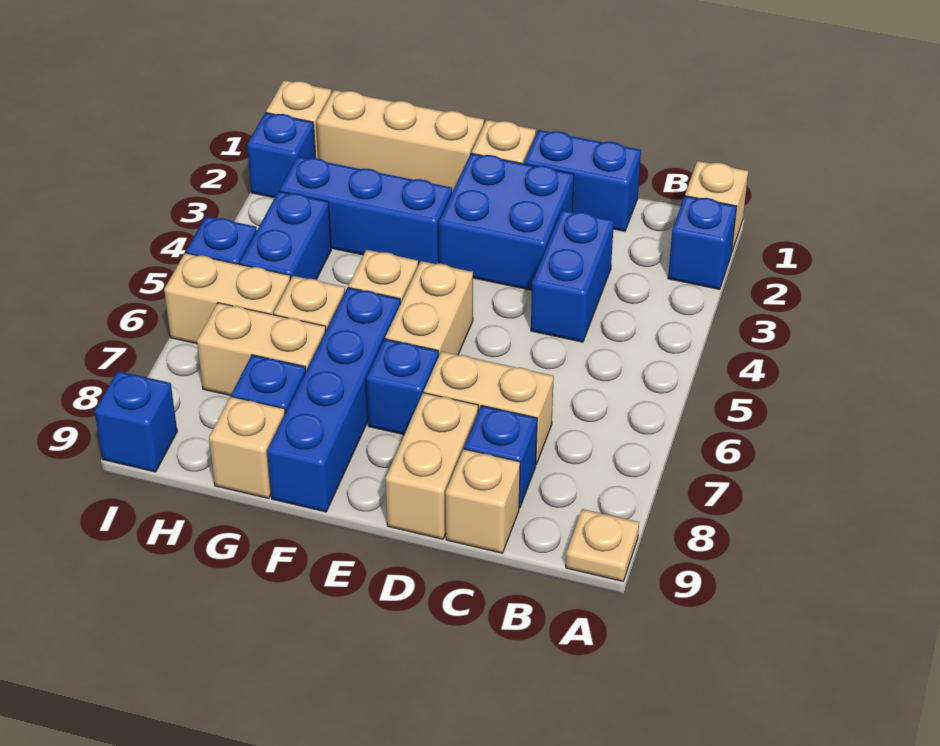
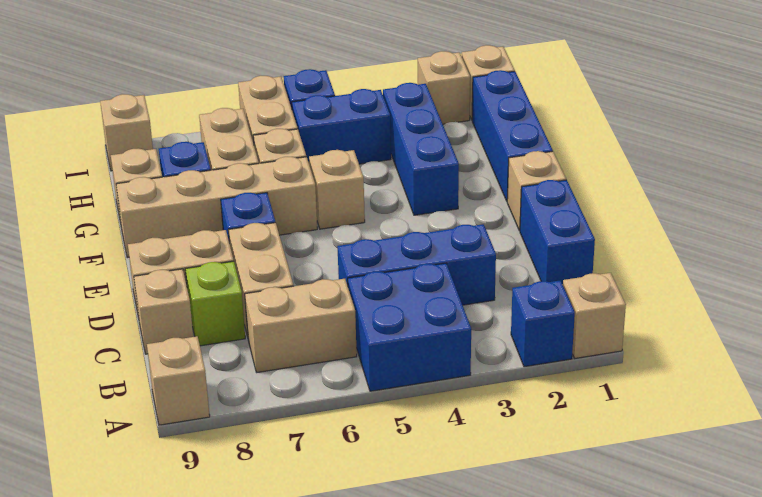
tan 1x1 plate [566,509,639,581] -> tan 1x1 brick [147,336,210,425]
blue 1x2 brick [531,210,614,342] -> blue 1x3 brick [337,224,496,305]
blue 1x1 brick [464,406,537,508] -> lime 1x1 brick [185,261,245,346]
blue 2x2 brick [439,153,574,290] -> blue 2x2 brick moved to [348,263,471,391]
tan 1x2 brick [385,261,473,357] -> tan 1x2 brick moved to [245,279,357,372]
tan 1x3 brick [317,90,484,193] -> blue 1x3 brick [472,70,553,201]
blue 1x4 brick [267,288,400,512] -> tan 1x4 brick [116,157,317,258]
blue 1x1 brick [247,113,316,198] -> tan 1x1 brick [418,51,470,124]
blue 1x1 brick [94,371,177,472] -> tan 1x1 brick [100,94,153,171]

